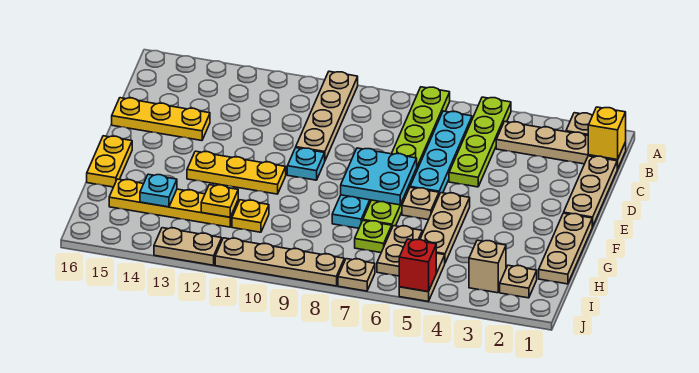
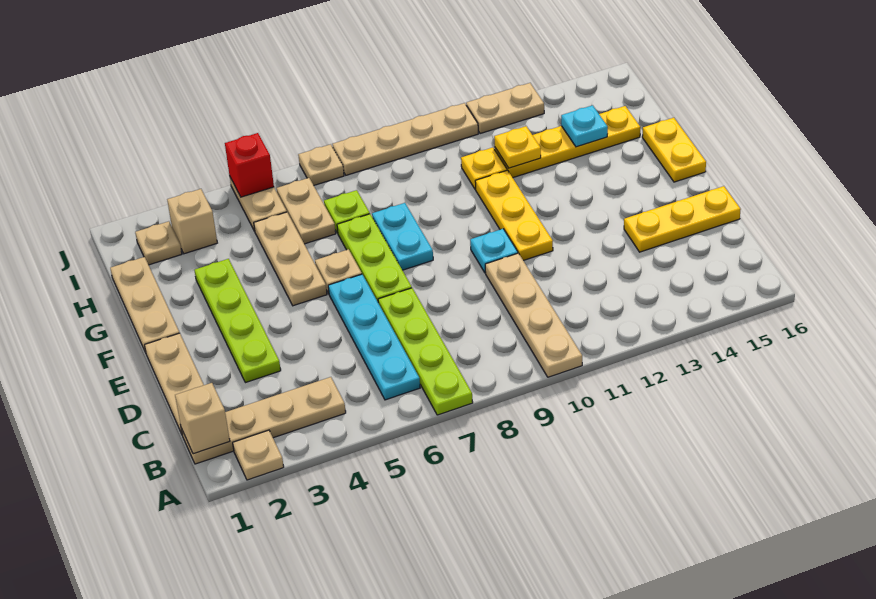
lime 1x4 plate [449,97,511,187] -> lime 1x4 plate moved to [195,259,281,383]
yellow 1x1 brick [588,107,626,160] -> tan 1x1 brick [175,383,230,454]
cyan 2x2 plate [341,148,417,205] -> none
yellow 1x3 plate [187,151,286,194] -> yellow 1x3 plate turned to [475,170,553,260]

